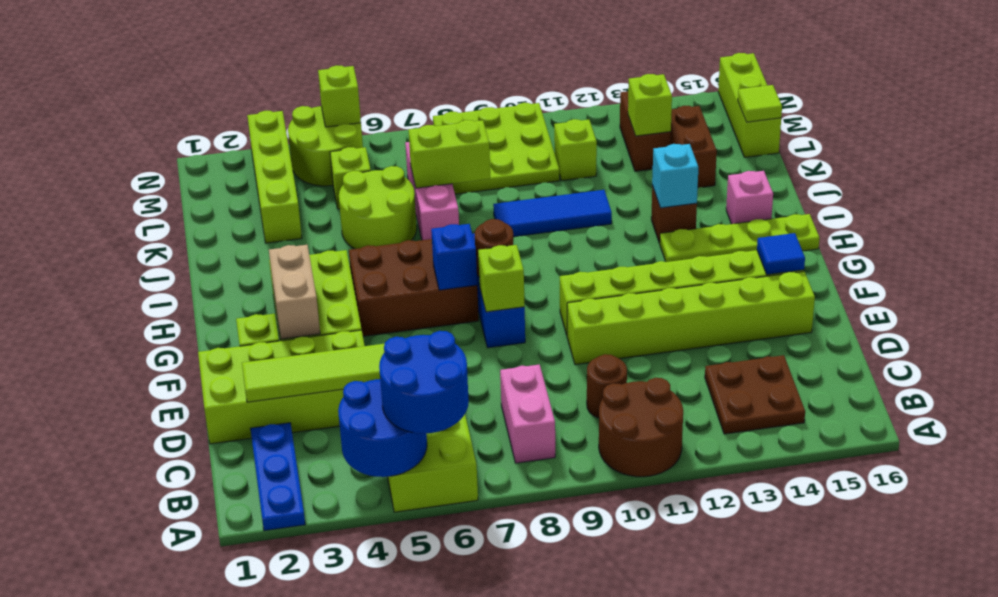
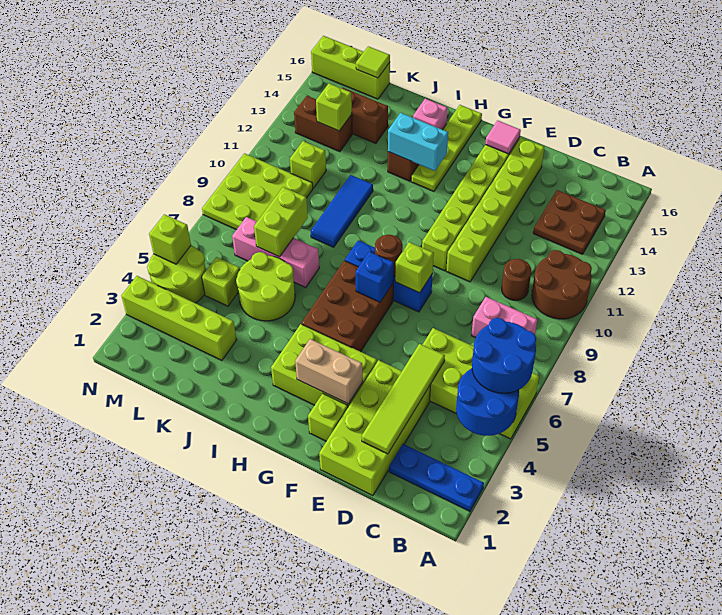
blue 1x1 tile [757,233,805,275] -> pink 1x1 tile [485,120,521,154]
cyan 1x1 brick [652,144,698,208] -> cyan 1x2 brick [388,113,448,171]

